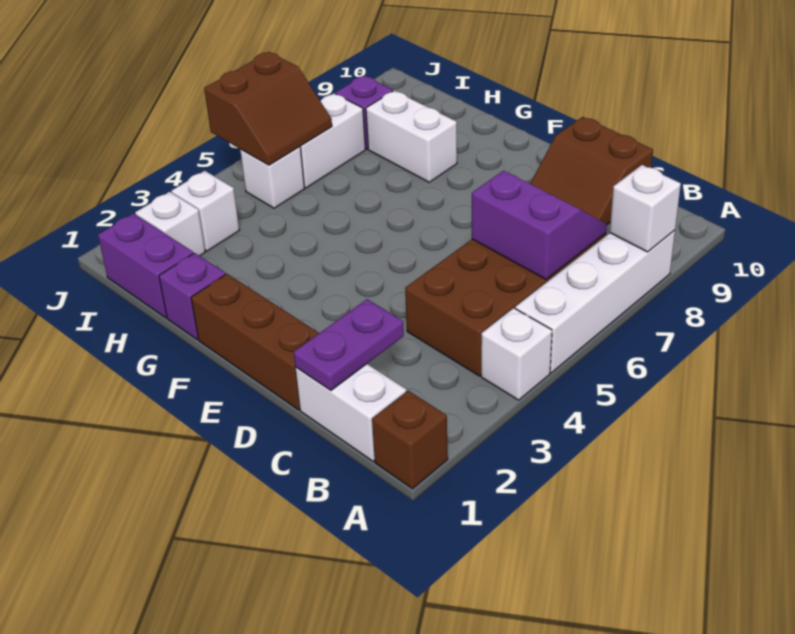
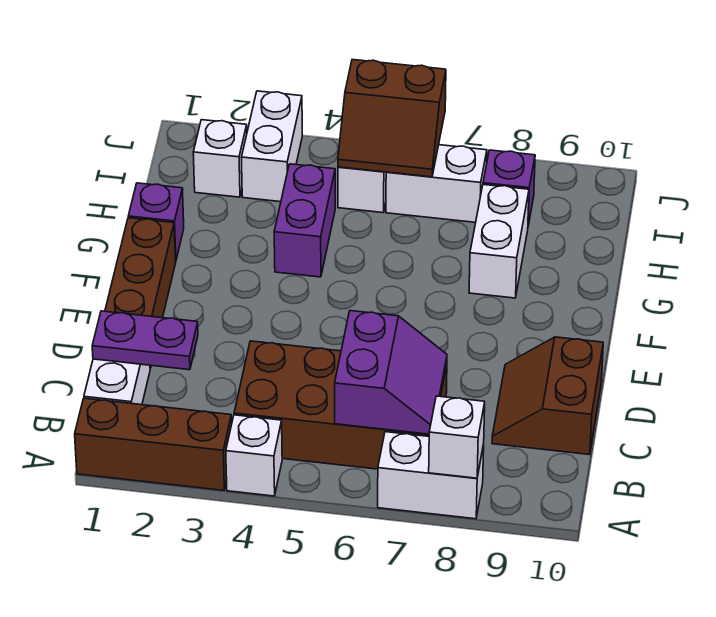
brown 1x1 brick [372,391,448,489] -> brown 1x3 brick [75,398,232,490]
white 1x4 brick [515,230,675,373] -> white 1x2 brick [378,432,484,519]
purple 1x2 brick [98,213,193,318] -> purple 1x2 brick moved to [274,164,335,277]
white 1x1 brick [172,171,240,251] -> white 1x2 brick [241,91,302,202]

